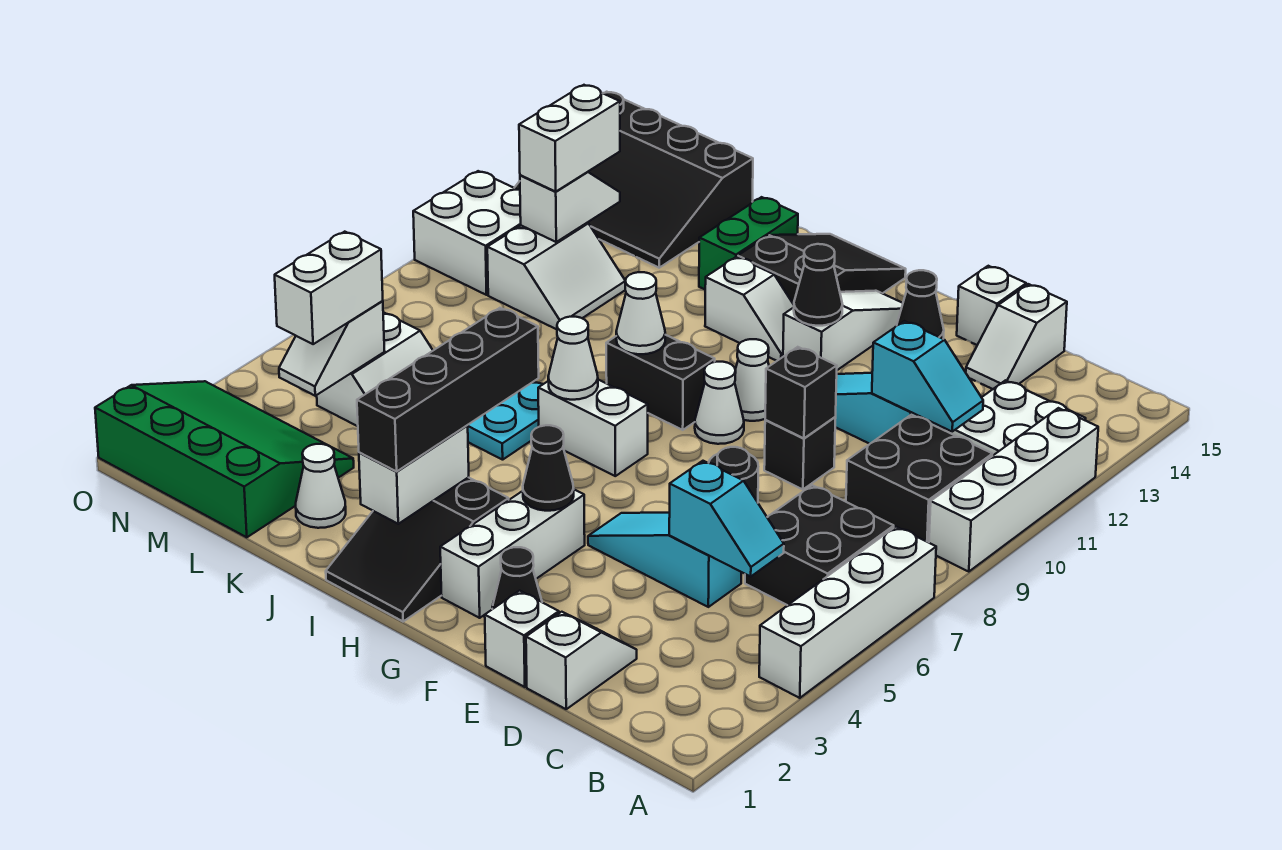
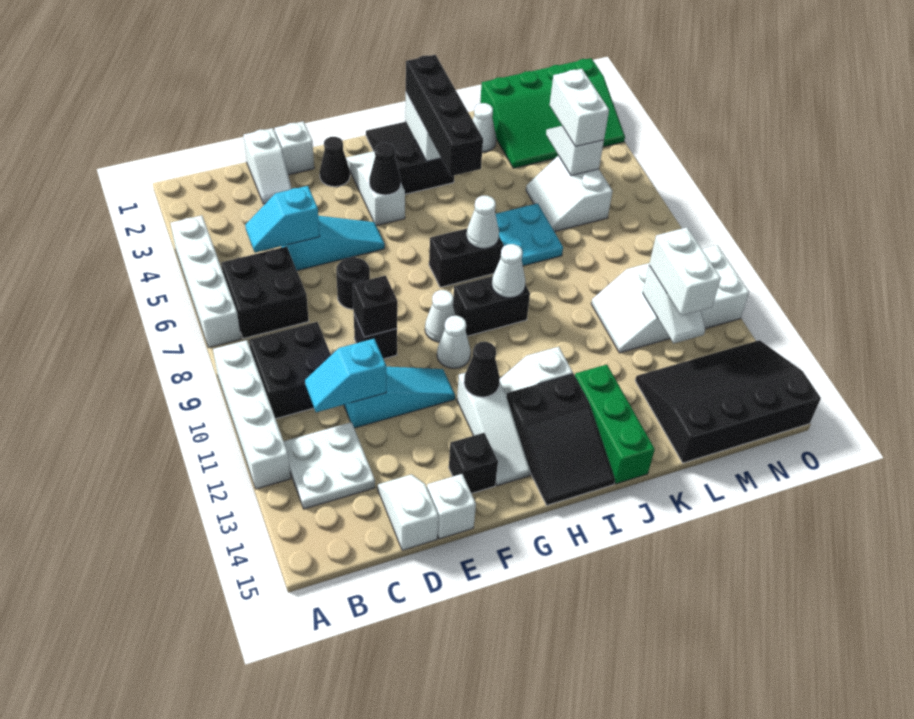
black 1x1 cone [897,270,944,339] -> black 1x1 brick [449,433,498,493]
white 1x3 brick [440,490,585,618] -> white 1x3 slope [346,151,405,226]
white 1x2 brick [538,380,648,476] -> black 1x2 brick [429,228,504,287]
green 1x2 brick [699,197,798,289] -> green 1x3 brick [575,365,655,484]

